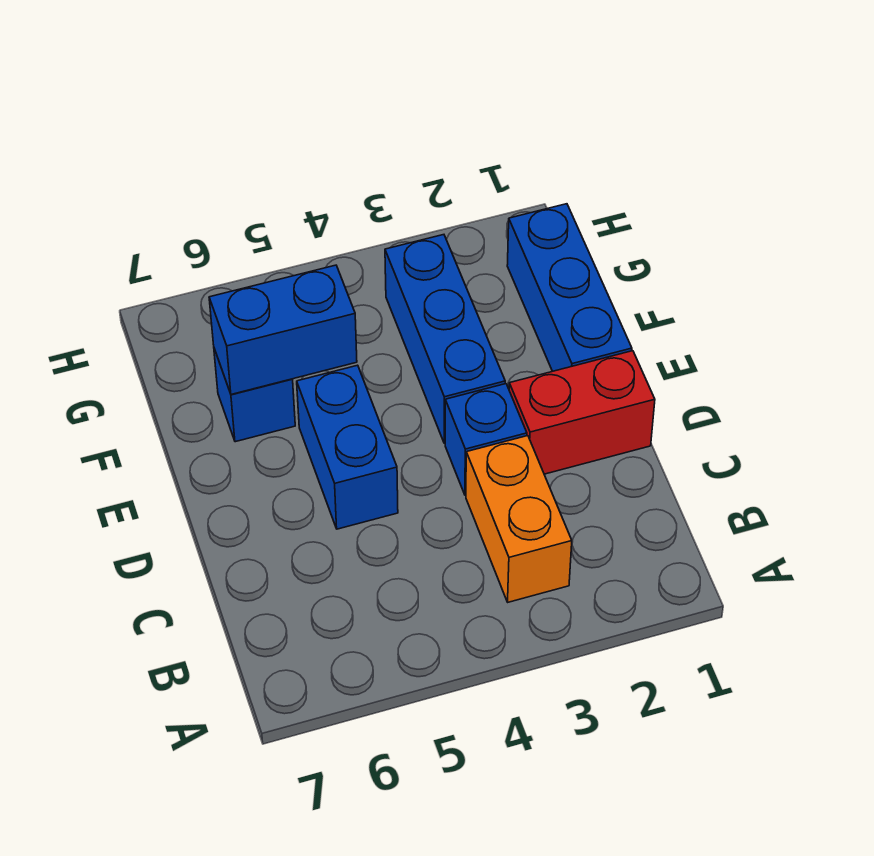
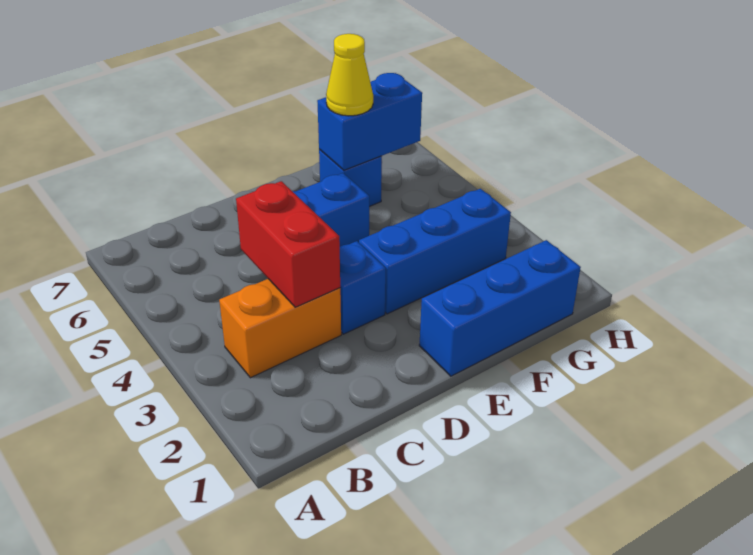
red 1x2 brick [509,351,655,474] -> red 1x2 brick moved to [236,181,340,307]
blue 1x2 brick [209,265,357,394] -> blue 1x2 brick turned to [317,73,422,170]
none -> yellow 1x1 cone [326,34,373,116]

